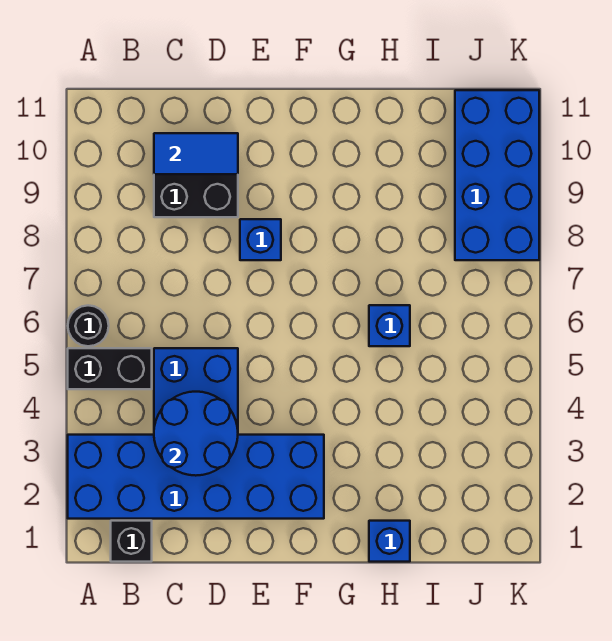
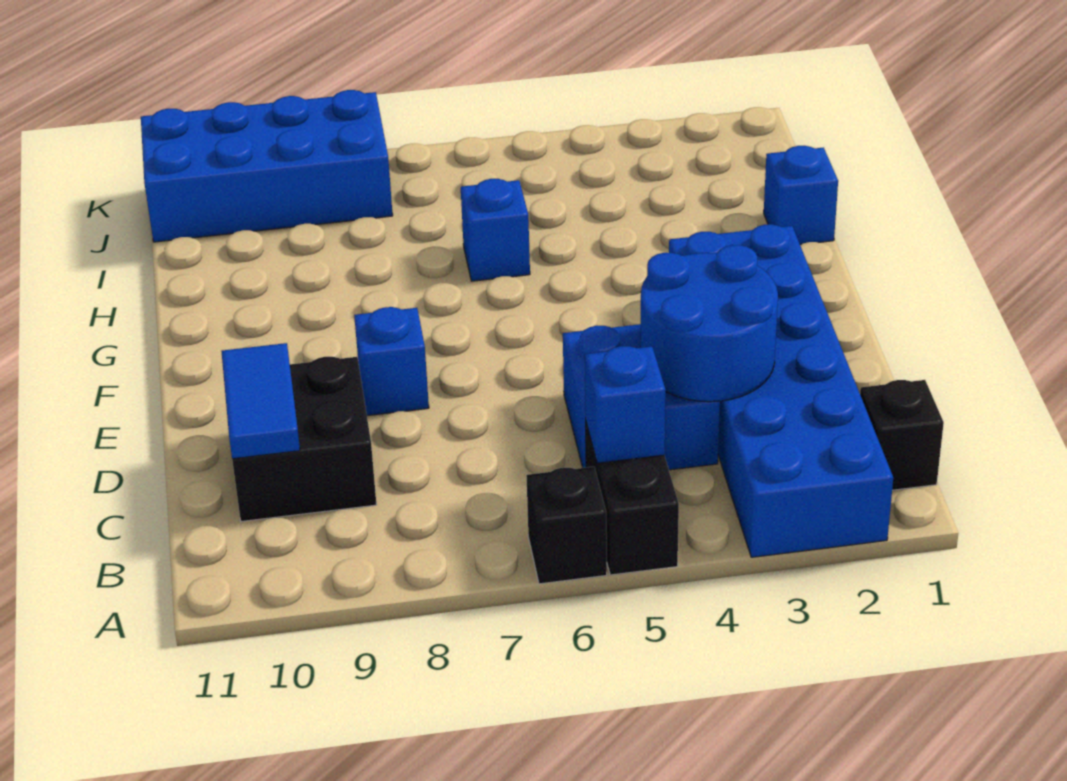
black 1x1 round brick [68,305,109,346] -> black 1x1 brick [526,467,607,584]
none -> blue 1x1 brick [585,346,666,463]

